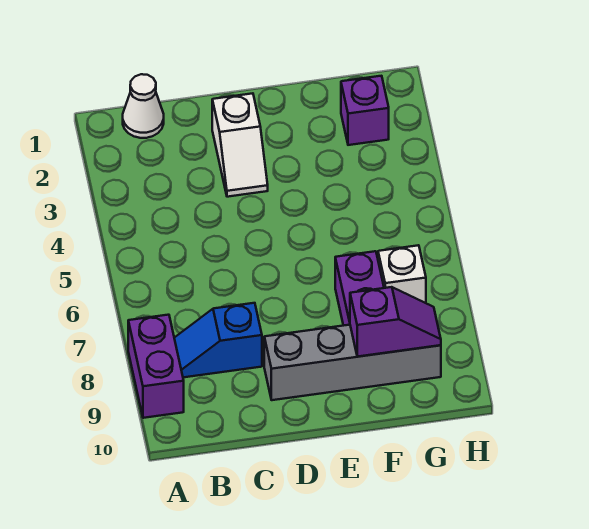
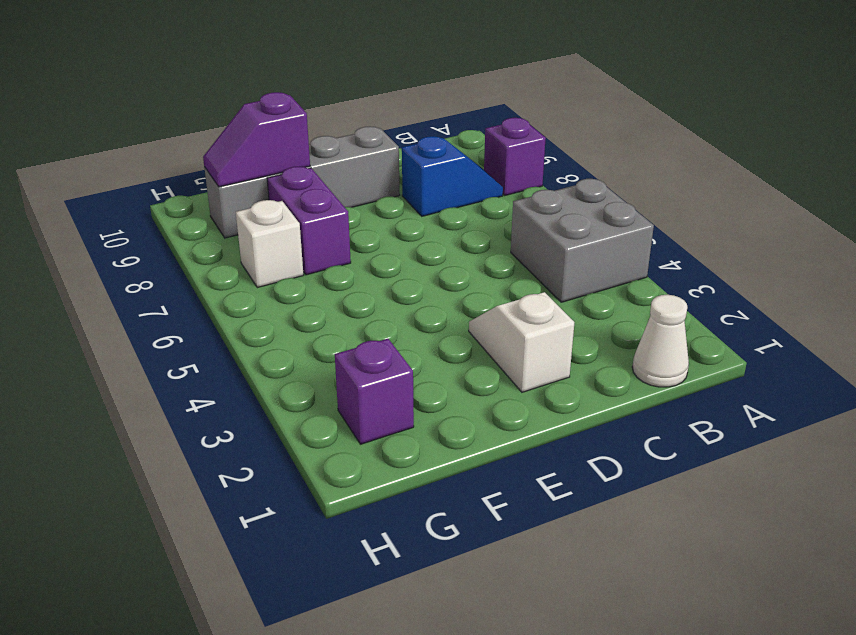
none -> grey 2x2 brick [511,179,654,302]
purple 1x2 brick [128,315,184,418] -> purple 1x1 brick [484,118,546,195]

